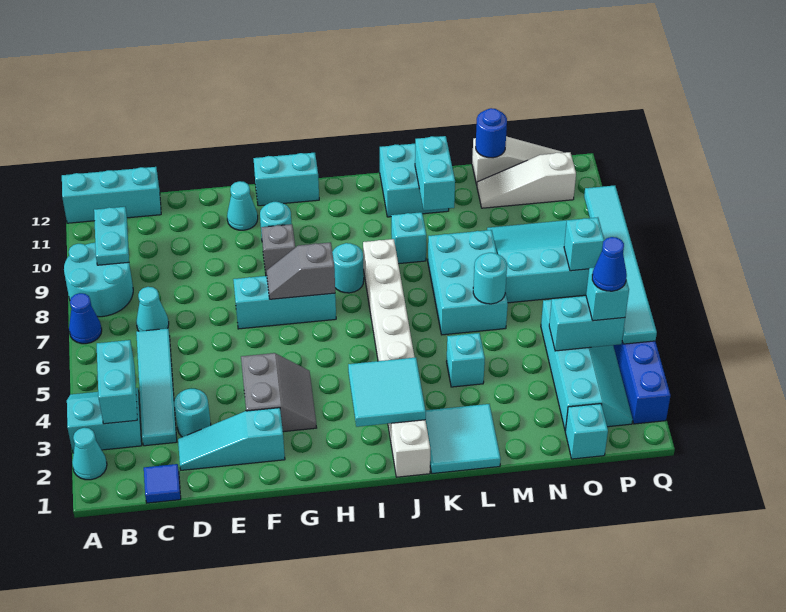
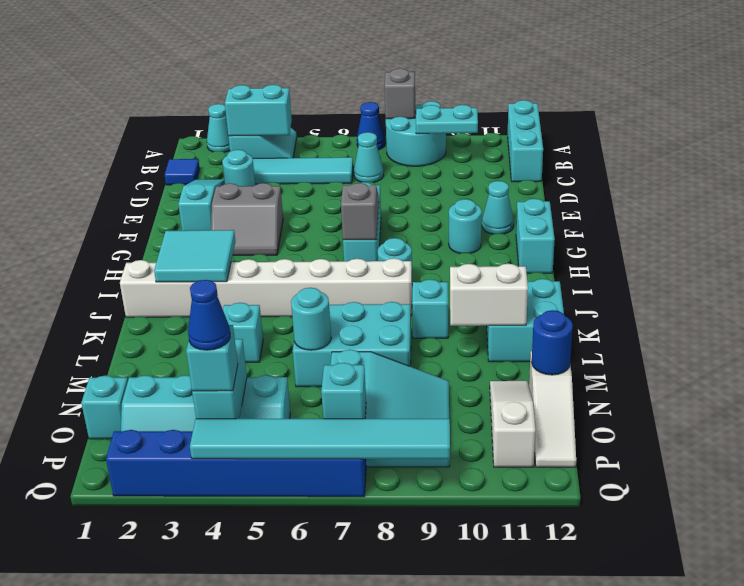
grey 1x1 brick [261,224,295,276] -> grey 1x1 brick moved to [385,69,415,119]
cyan 2x2 tile [426,404,501,474] -> none
cyan 1x2 brick [415,136,455,211] -> white 1x2 brick [450,264,528,326]

